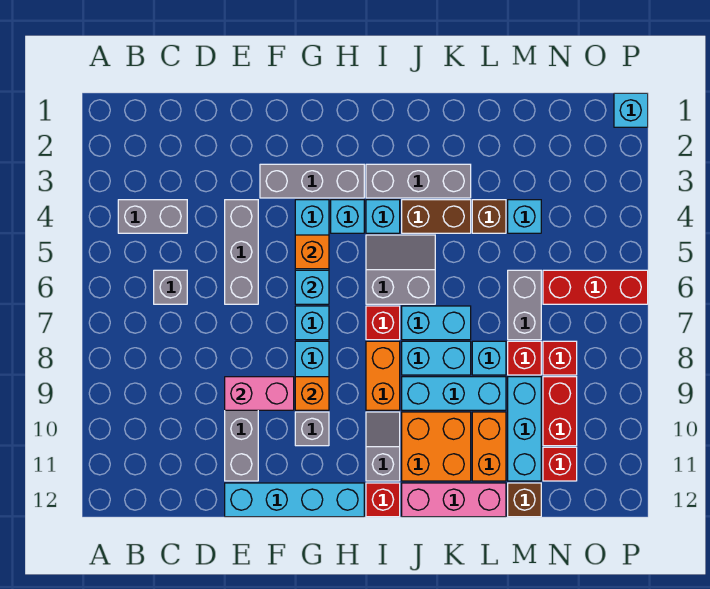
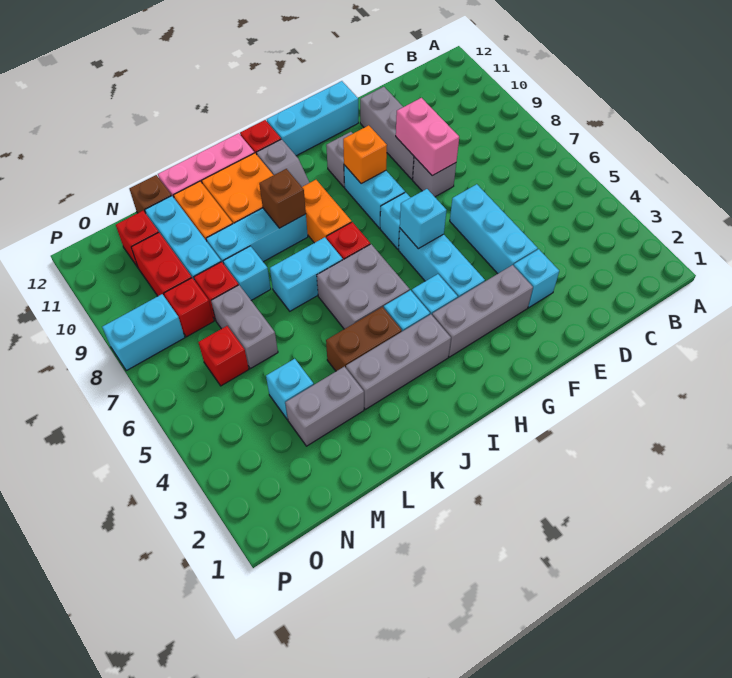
grey 1x2 brick [118,200,187,233] -> grey 1x2 brick moved to [285,367,364,446]
grey 1x1 brick [154,270,187,304] -> grey 1x1 brick moved to [413,157,456,197]
grey 1x3 brick [225,200,258,304] -> cyan 1x3 brick [450,184,538,274]
pink 1x2 brick [225,377,294,410] -> pink 1x2 brick turned to [396,98,459,176]
cyan 1x4 brick [225,483,364,517] -> cyan 1x3 brick [267,81,358,156]
orange 1x1 brick [295,235,329,269] -> none
grey 2x2 slope [366,235,435,304] -> grey 2x2 brick [317,244,410,329]
cyan 1x2 brick [402,341,471,375] -> cyan 1x2 brick moved to [102,294,185,371]
brown 1x1 brick [472,200,506,233] -> brown 1x1 brick moved to [259,169,306,228]
red 1x3 brick [543,270,648,304] -> red 1x1 brick [199,326,249,386]
cyan 1x1 brick [614,93,648,127] -> cyan 1x1 brick moved to [514,249,559,308]

